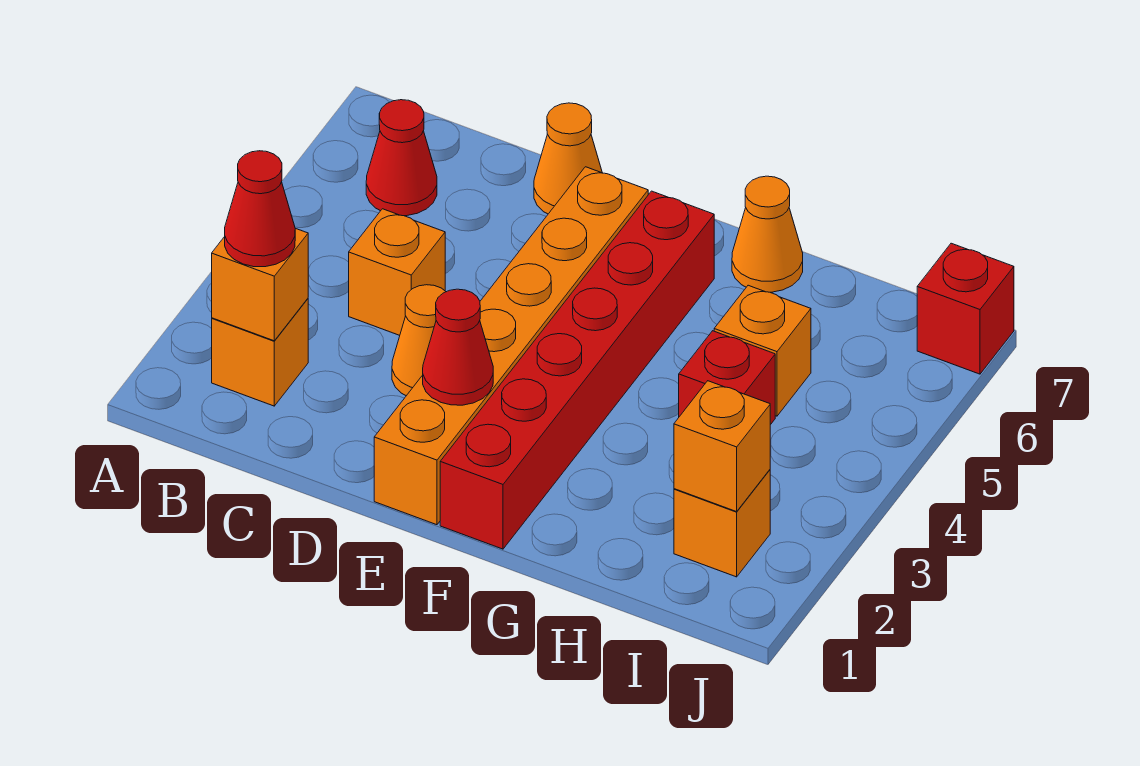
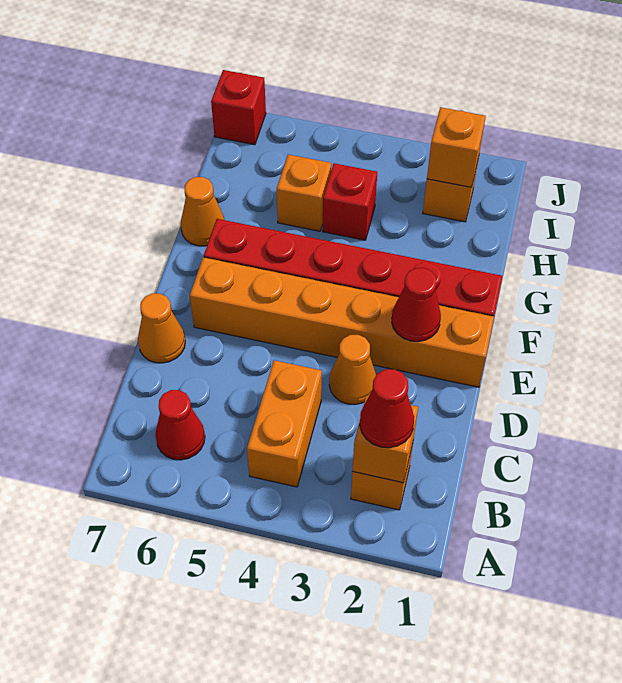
orange 1x1 brick [349,209,445,335] -> orange 1x2 brick [247,360,322,487]

